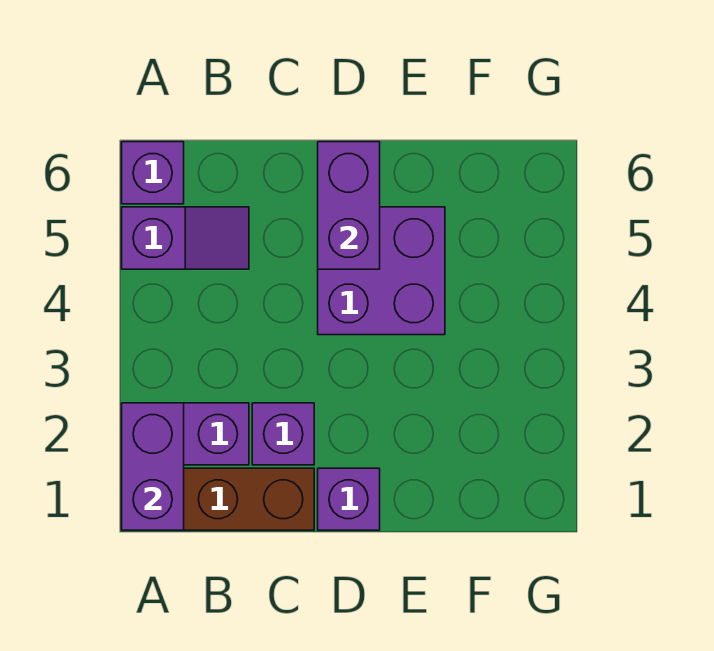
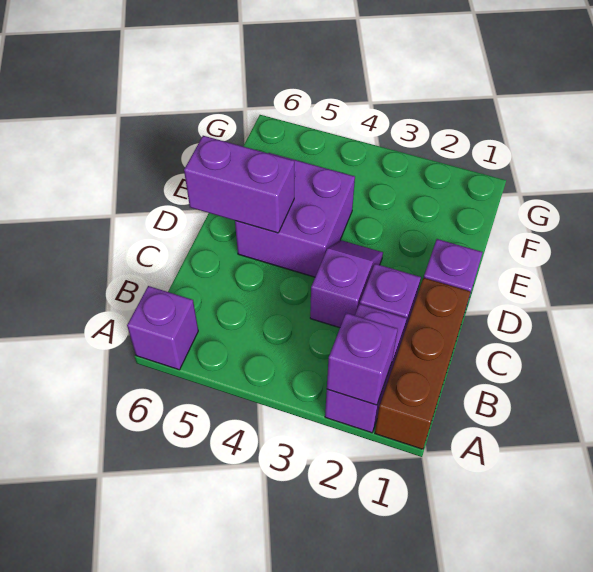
purple 1x2 brick [122,403,184,530] -> purple 1x1 brick [327,313,398,405]
purple 1x2 slope [122,207,249,269] -> purple 1x2 slope moved to [310,240,383,328]

